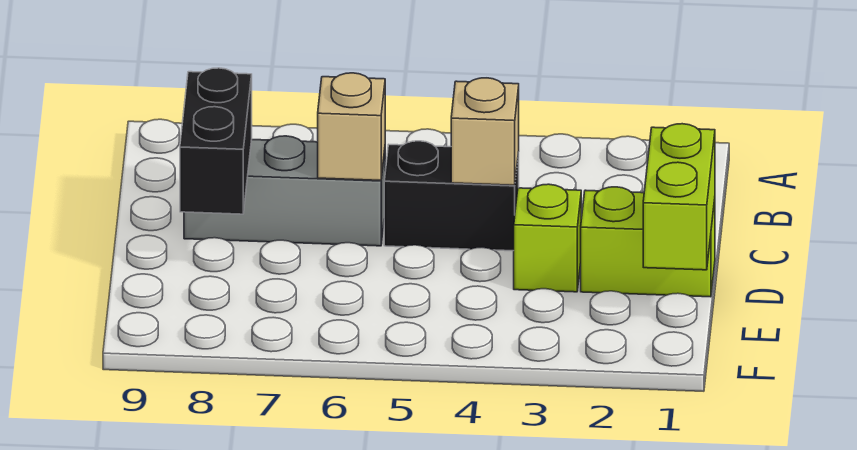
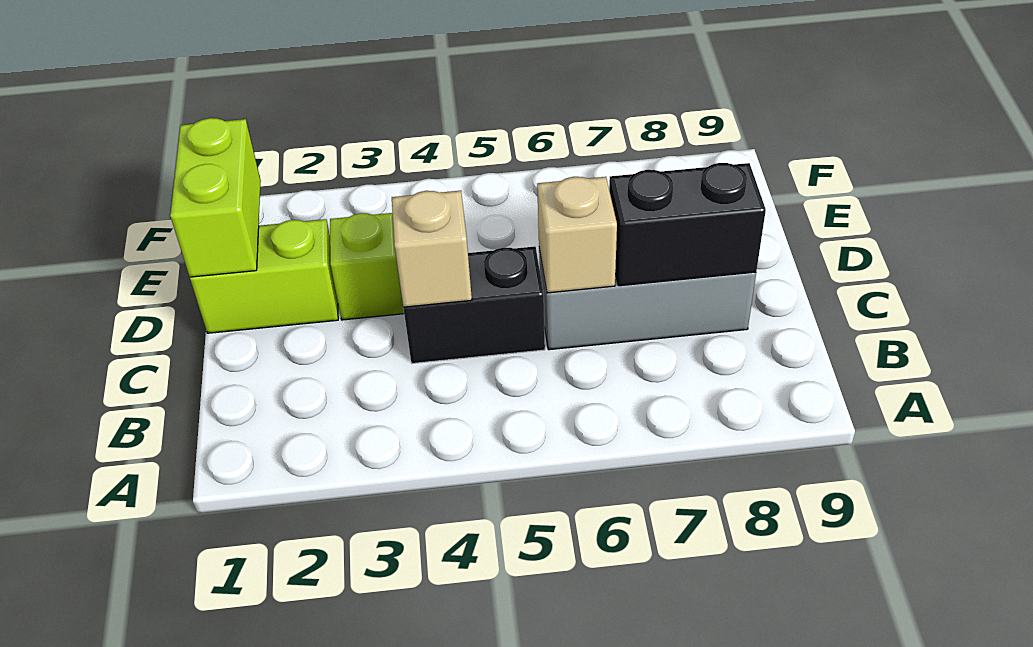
black 1x2 brick [180,68,252,214] -> black 1x2 brick turned to [609,163,766,286]

